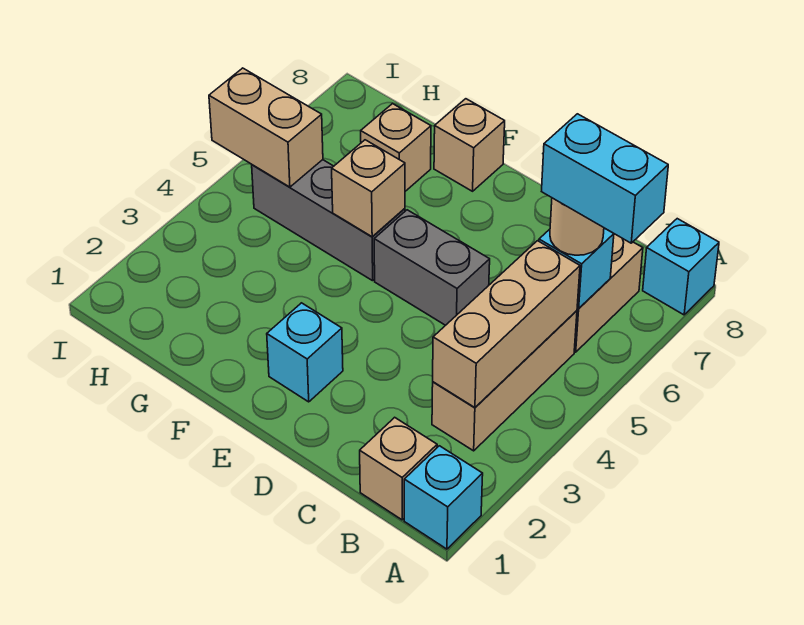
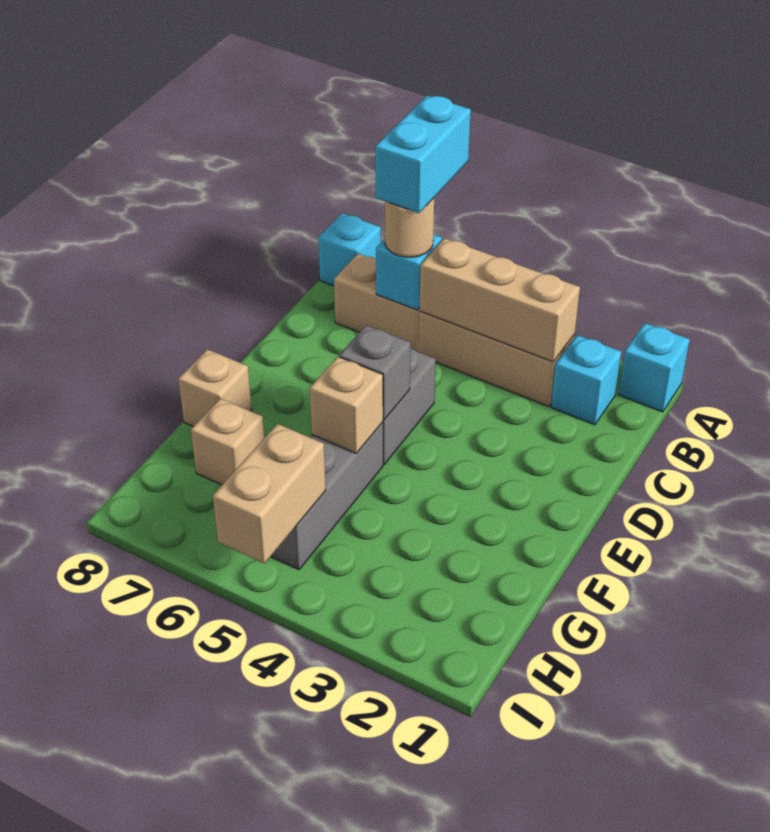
tan 1x1 brick [360,417,437,520] -> none
cyan 1x1 brick [267,303,343,402] -> cyan 1x1 brick moved to [551,335,621,425]
none -> grey 1x1 brick [339,325,411,420]

